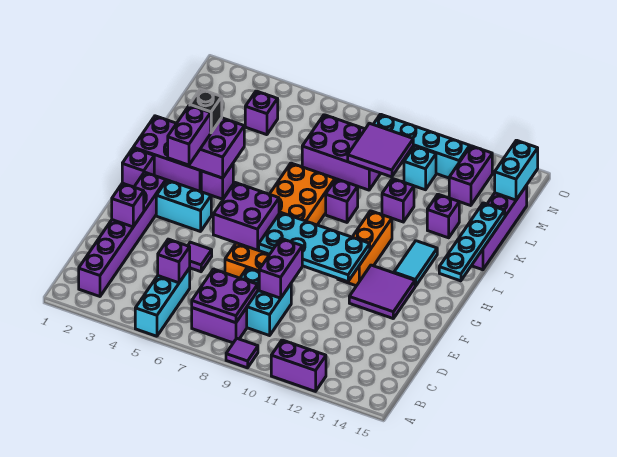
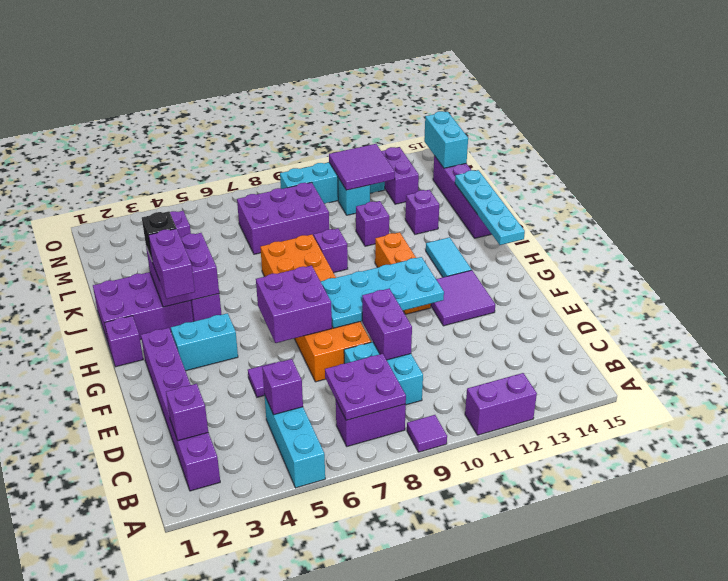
purple 1x1 brick [112,183,144,227] -> purple 1x1 brick moved to [166,384,208,441]
purple 2x2 tile [348,123,413,177] -> purple 2x2 tile moved to [329,144,395,190]

